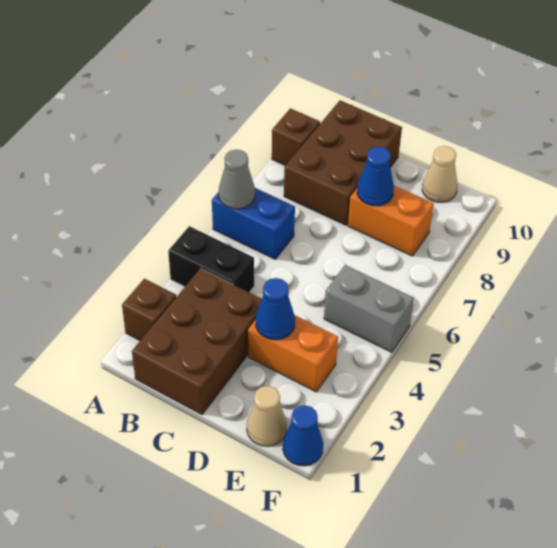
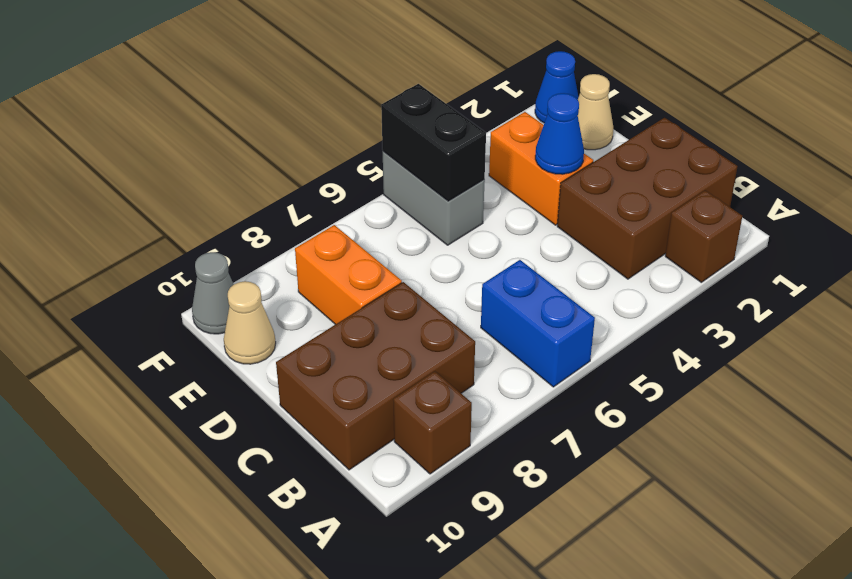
black 1x2 brick [168,226,254,292] -> black 1x2 brick moved to [381,84,486,201]
grey 1x1 cone [219,150,255,209] -> grey 1x1 cone moved to [192,252,234,334]
blue 1x1 cone [357,147,394,206] -> none

